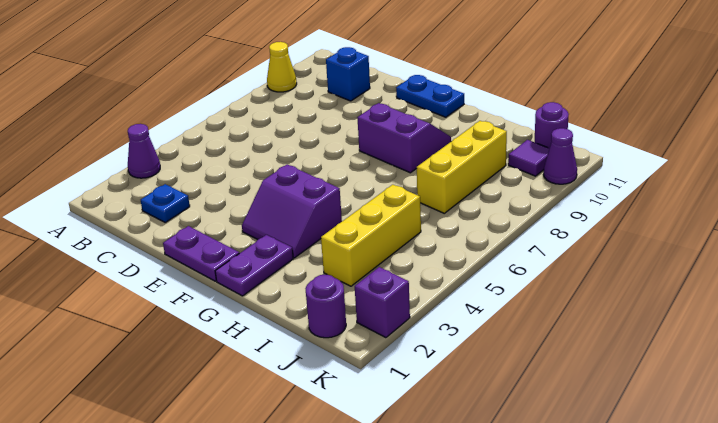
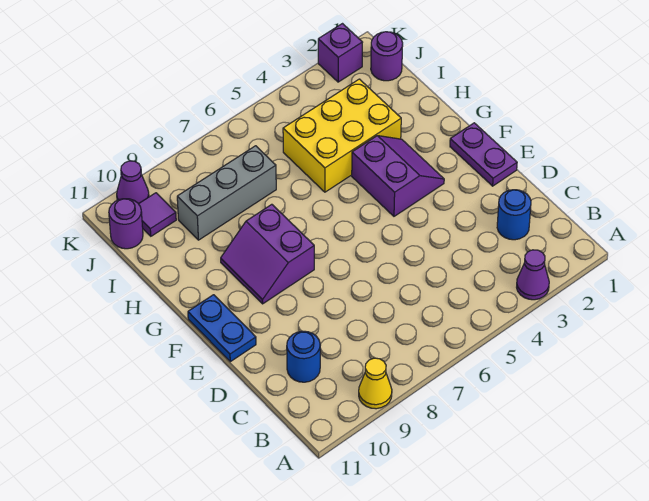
blue 1x1 plate [141,184,190,222] -> blue 1x1 round brick [497,190,531,240]
blue 1x1 brick [326,47,370,101] -> blue 1x1 round brick [287,331,320,382]
purple 1x2 plate [215,235,293,296] -> none
yellow 1x3 brick [321,185,421,286] -> yellow 2x3 brick [283,79,401,192]
yellow 1x3 brick [417,121,507,213] -> grey 1x3 brick [177,146,276,240]

